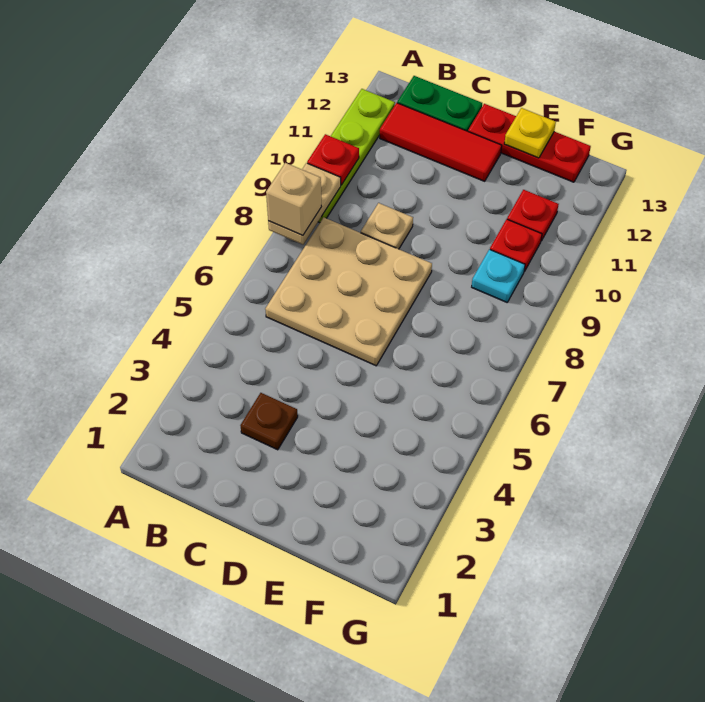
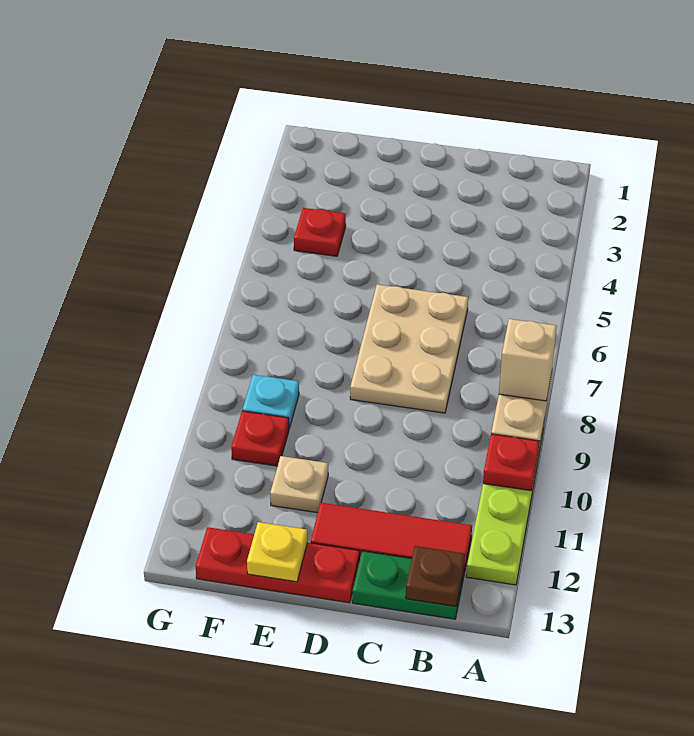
tan 3x3 plate [265,217,432,366] -> tan 2x3 plate [350,284,468,413]
brown 1x1 plate [240,393,298,450] -> brown 1x1 plate moved to [406,546,465,606]
tan 1x1 plate [361,203,413,249] -> tan 1x1 plate moved to [270,456,328,513]
red 1x1 plate [507,190,559,241] -> red 1x1 plate moved to [294,208,346,256]

